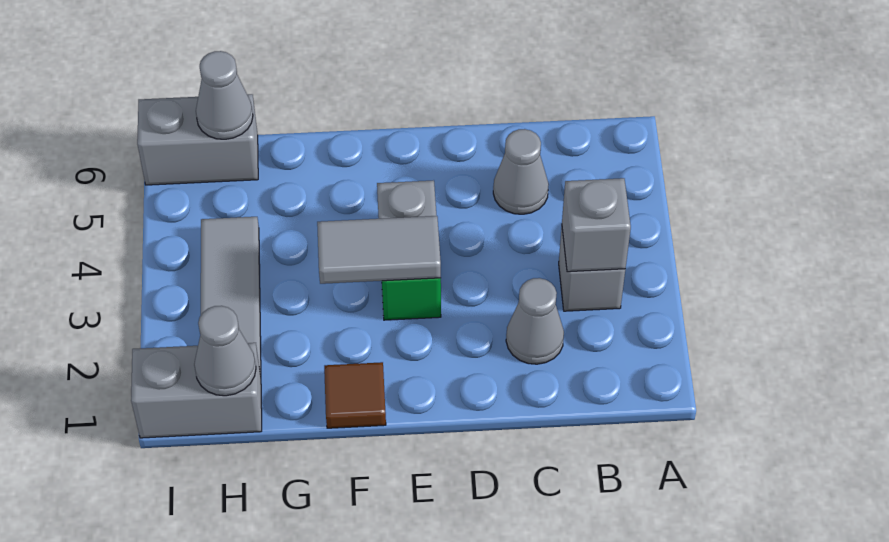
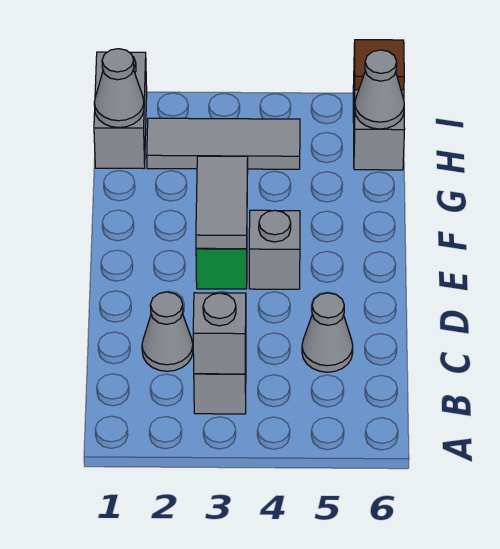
brown 1x1 tile [324,362,386,428] -> brown 1x1 tile moved to [354,40,404,90]

